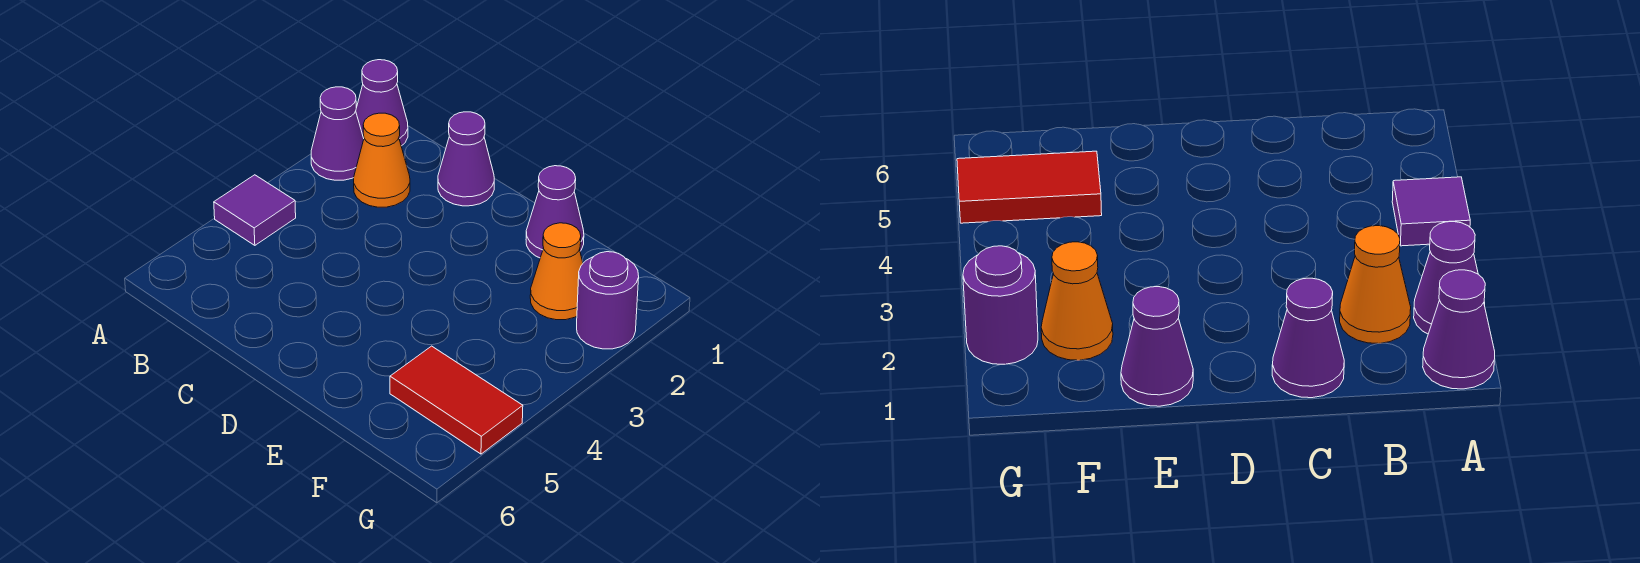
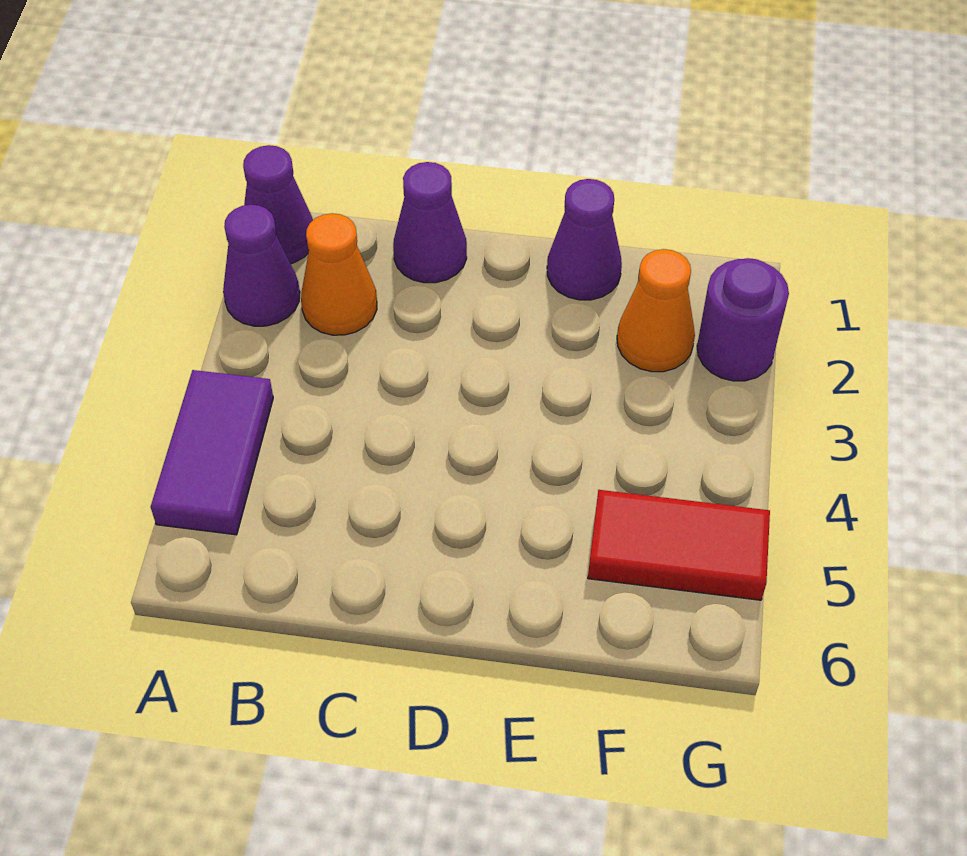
purple 1x1 tile [214,175,296,245] -> purple 1x2 tile [151,370,273,535]

